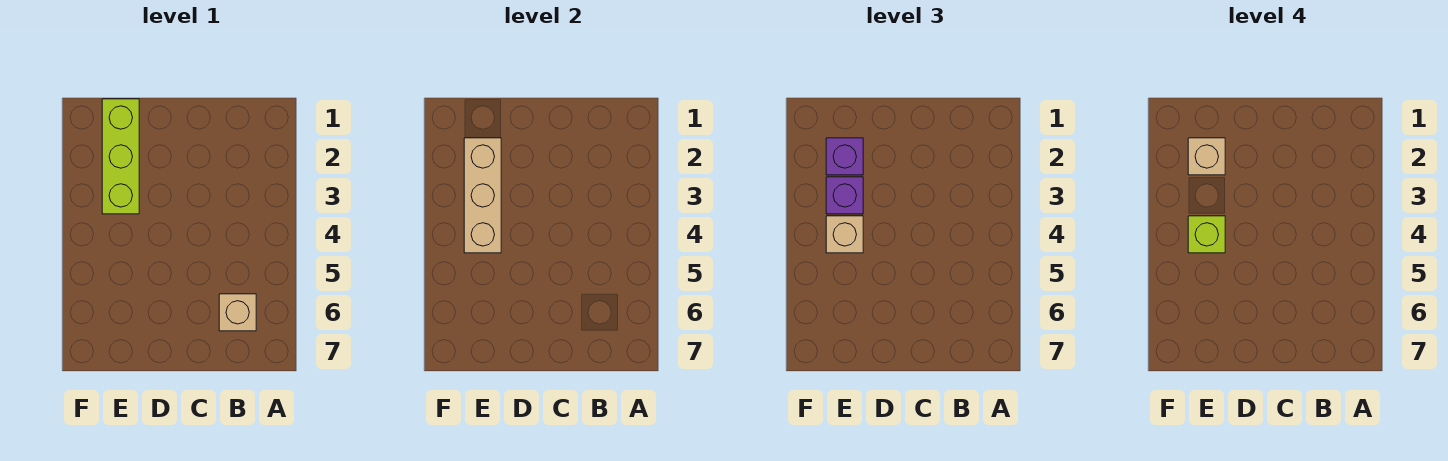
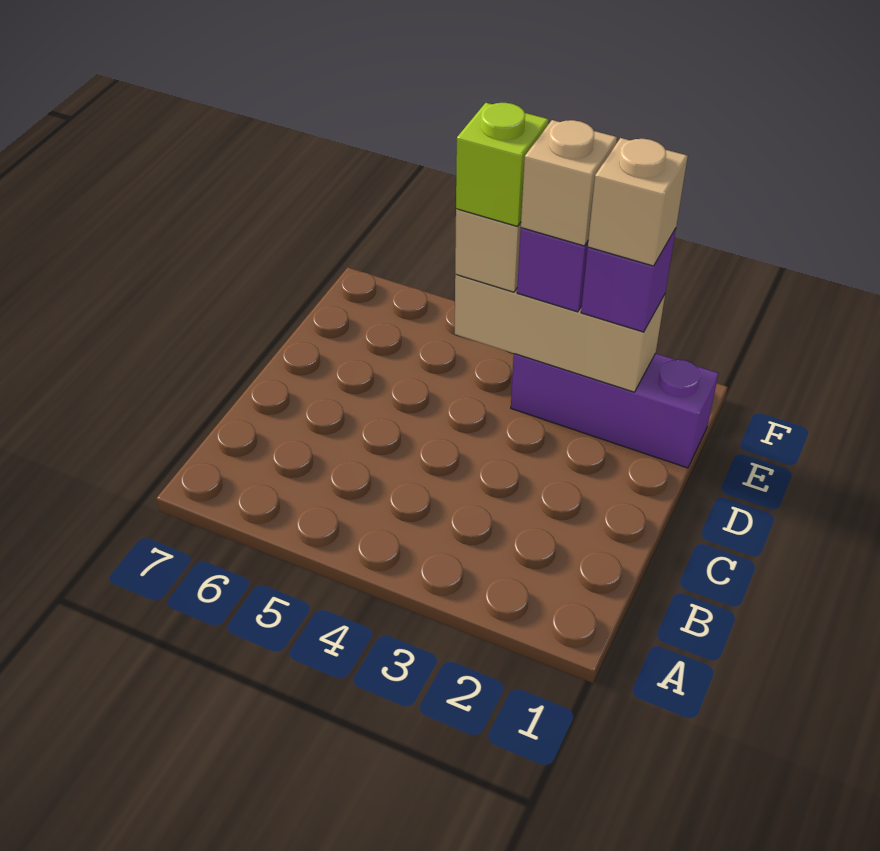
tan 1x1 brick [219,294,256,331] -> tan 1x1 brick moved to [521,120,617,246]
lime 1x3 brick [102,99,139,214] -> purple 1x3 brick [511,353,719,468]

